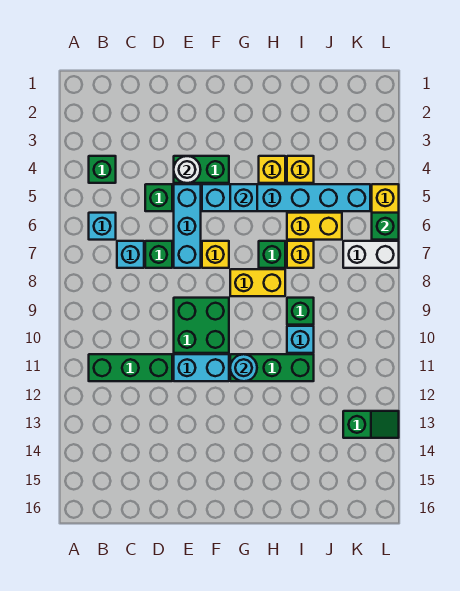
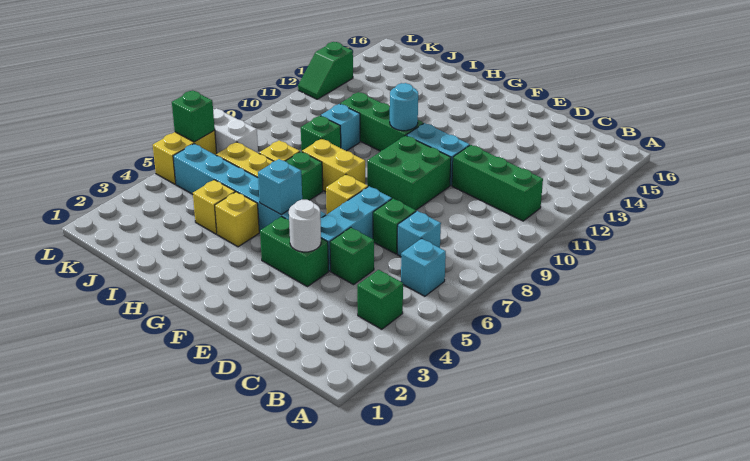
green 1x2 slope [343,411,399,438] -> green 1x2 slope turned to [298,42,353,99]

